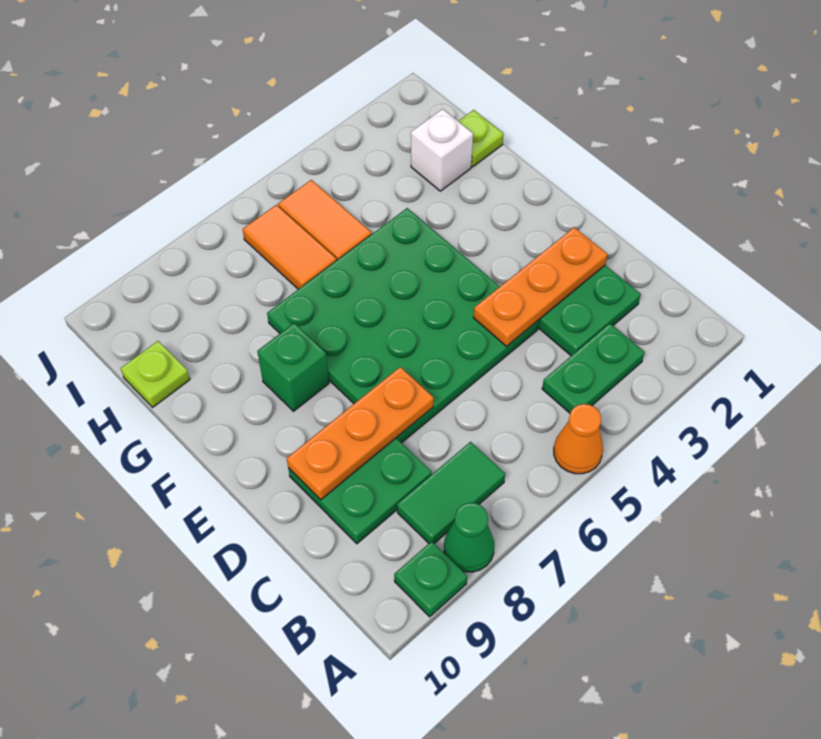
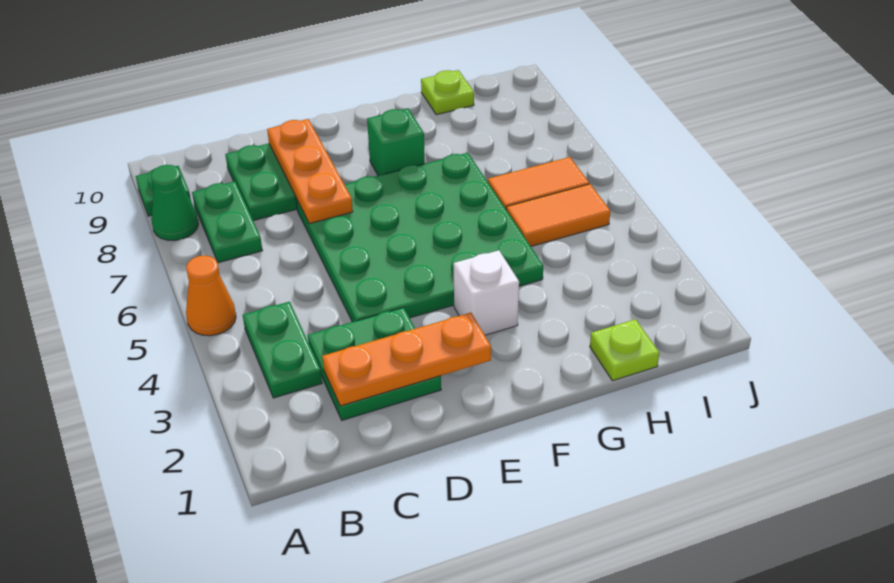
green 1x2 tile [397,442,505,544] -> green 1x2 plate [192,181,262,263]
orange 1x3 plate [473,227,608,347] -> orange 1x3 plate turned to [322,313,491,406]
white 1x1 brick [411,109,473,191] -> white 1x1 brick moved to [454,250,519,335]

